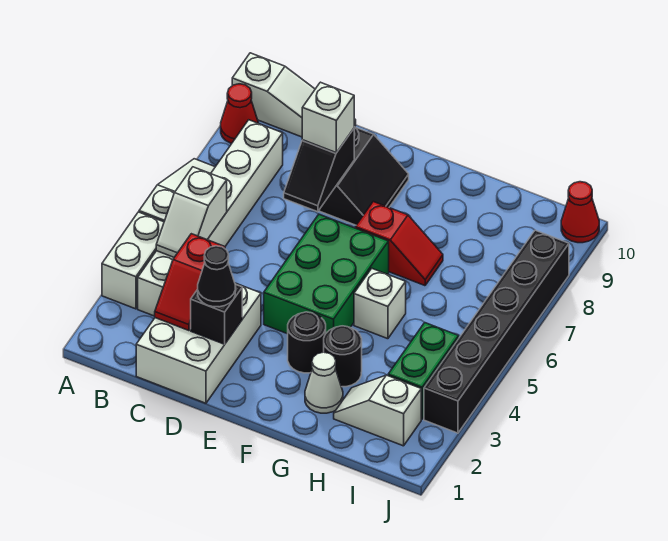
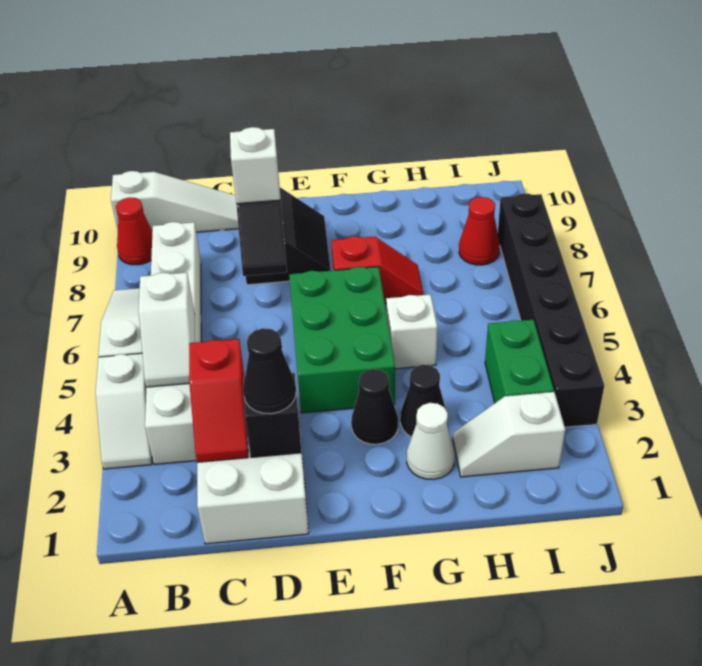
white 1x2 brick [102,212,164,309] -> white 1x2 slope [96,353,152,469]
black 1x1 round brick [288,312,326,373] -> black 1x1 cone [351,369,398,444]
black 1x1 round brick [324,326,362,387] -> black 1x1 cone [400,365,446,437]
red 1x1 cone [561,182,599,243] -> red 1x1 cone moved to [459,197,500,265]

